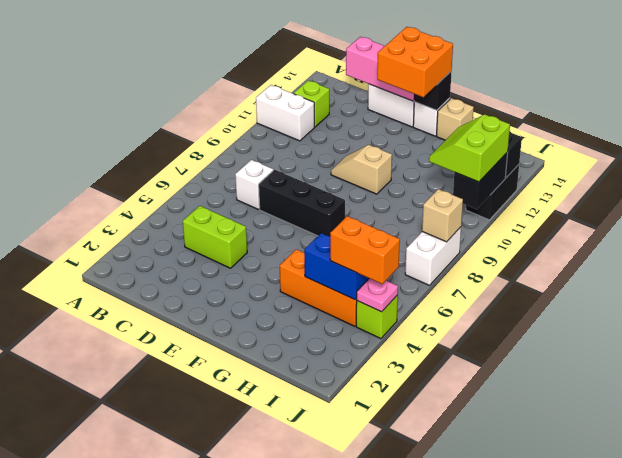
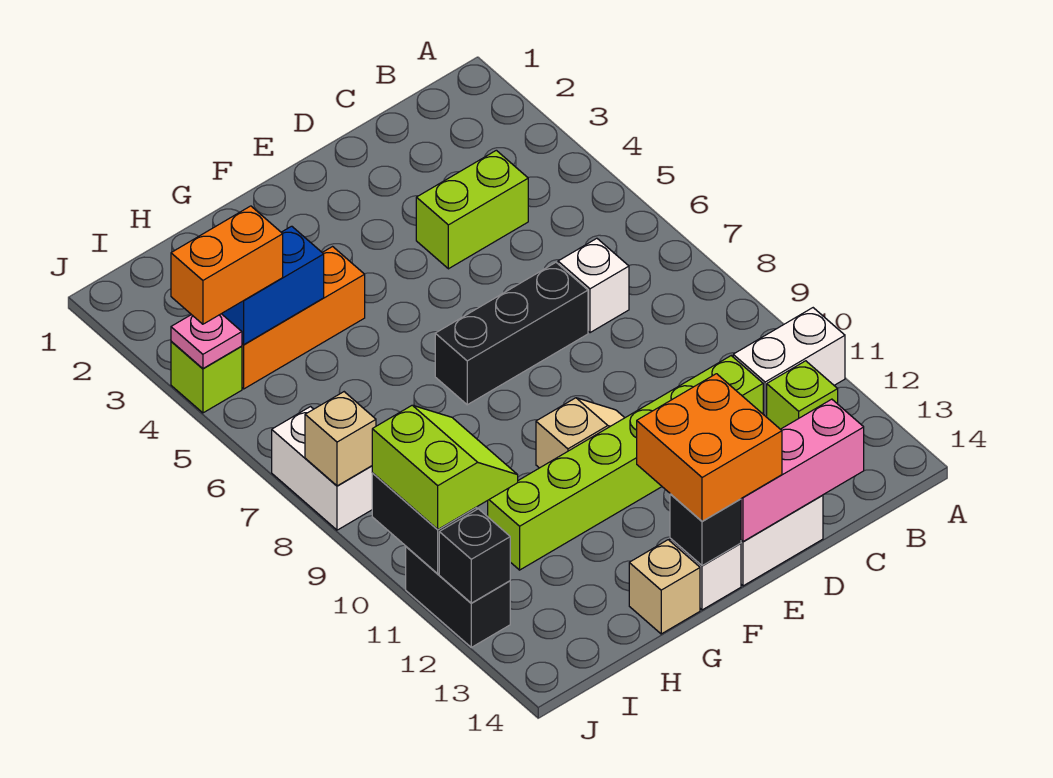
none -> lime 1x6 brick [488,356,763,570]

